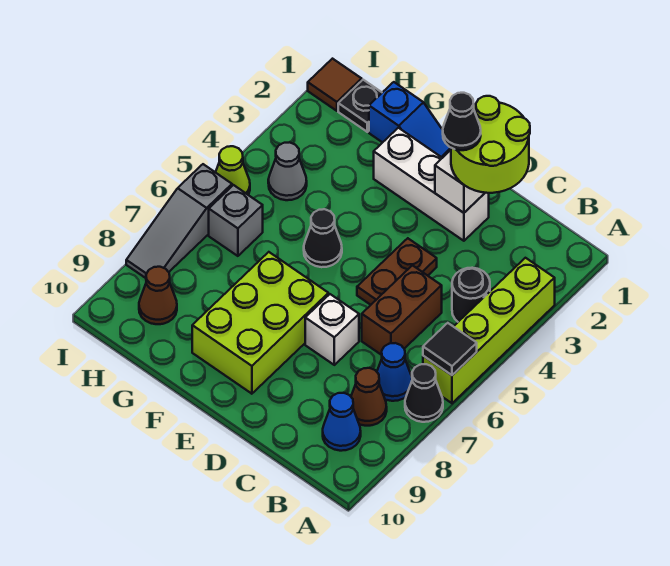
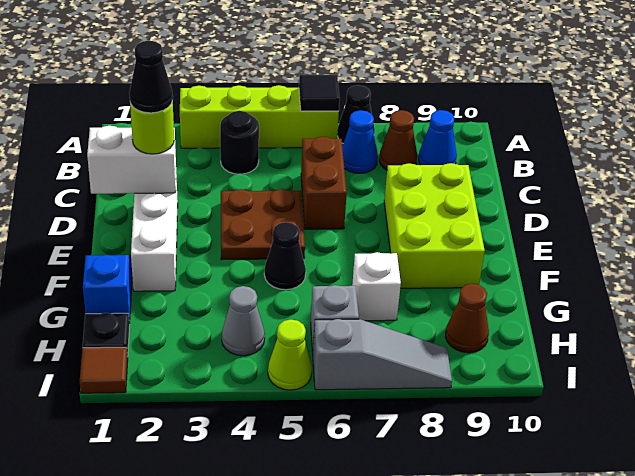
lime 2x2 round brick [451,96,530,193] -> lime 1x1 round brick [130,101,174,154]
brown 1x2 brick [362,265,442,355] -> brown 1x2 brick turned to [301,137,347,229]
brown 1x2 plate [357,238,437,305] -> brown 2x2 plate [221,189,305,260]
white 1x1 brick [305,294,359,365] -> white 1x1 brick moved to [352,252,401,321]
lime 2x3 brick [192,252,328,394] -> lime 2x3 brick turned to [384,163,485,288]

